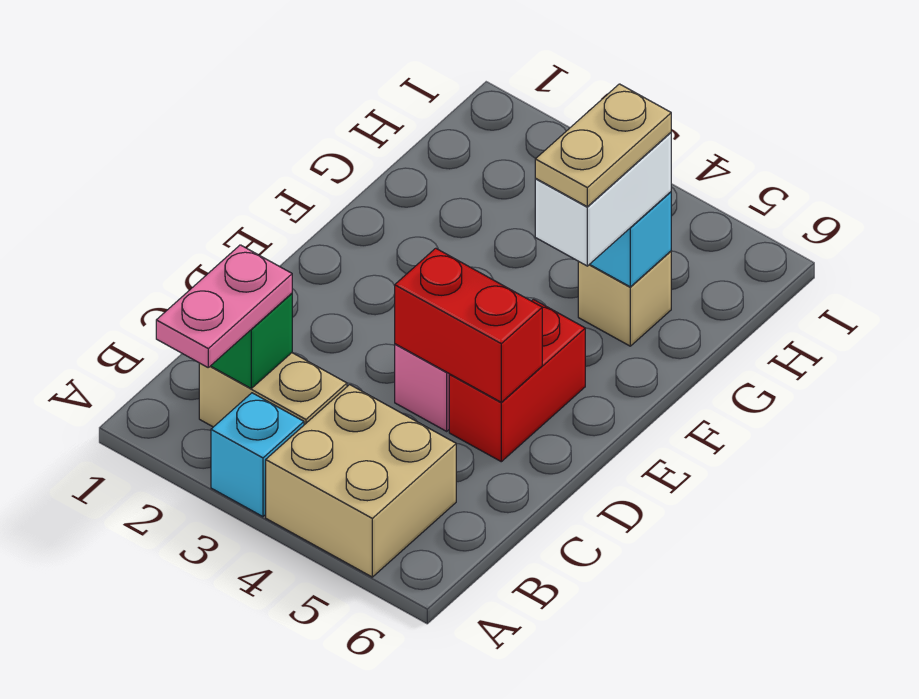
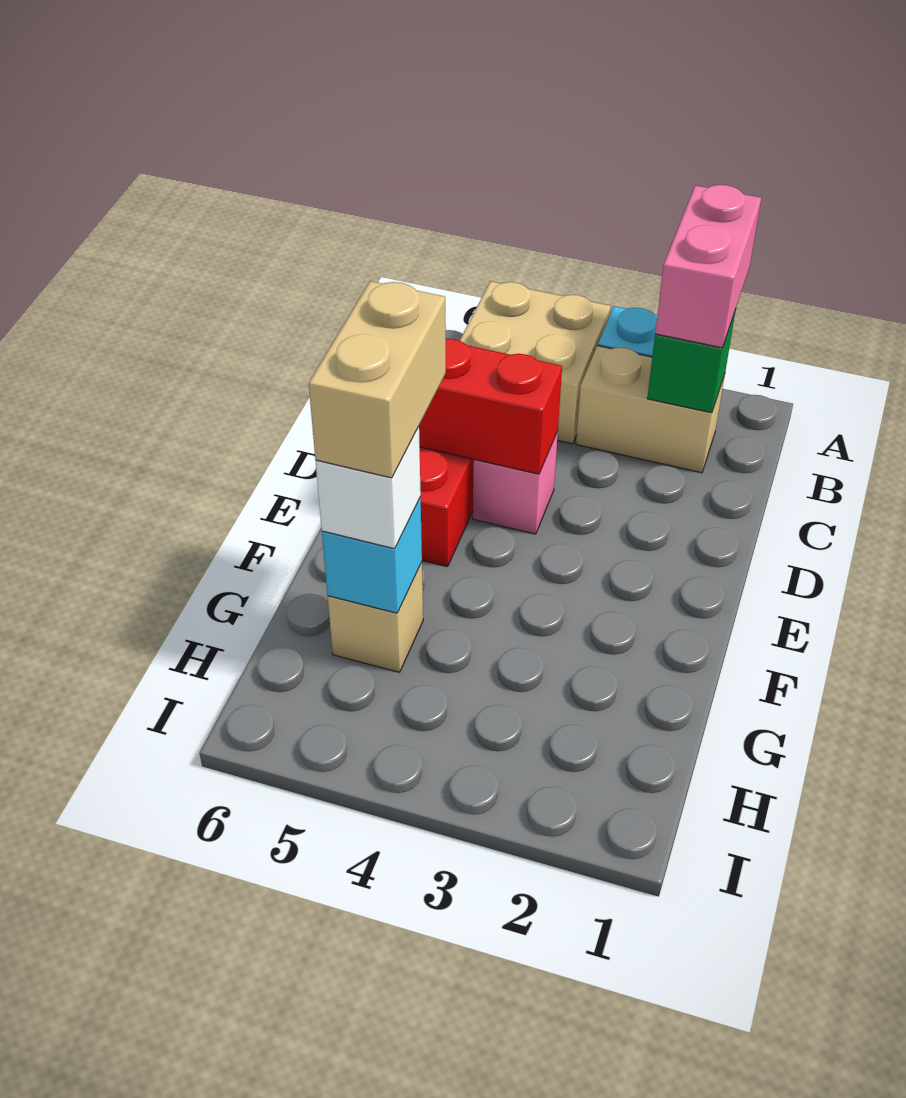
pink 1x2 plate [156,245,292,367] -> pink 1x2 brick [655,185,761,348]
white 1x2 brick [535,133,671,266] -> white 1x1 brick [316,427,421,549]
tan 1x2 plate [535,84,671,207] -> tan 1x2 brick [309,281,446,478]

